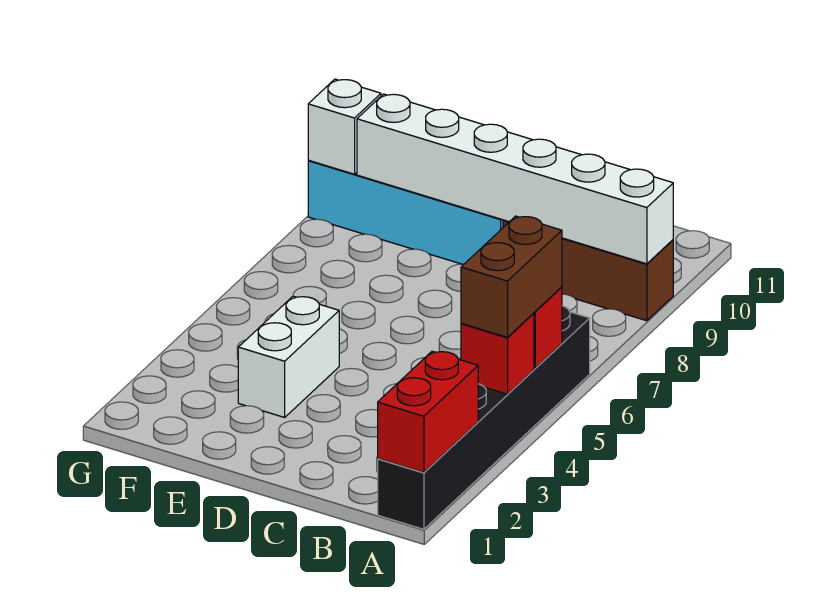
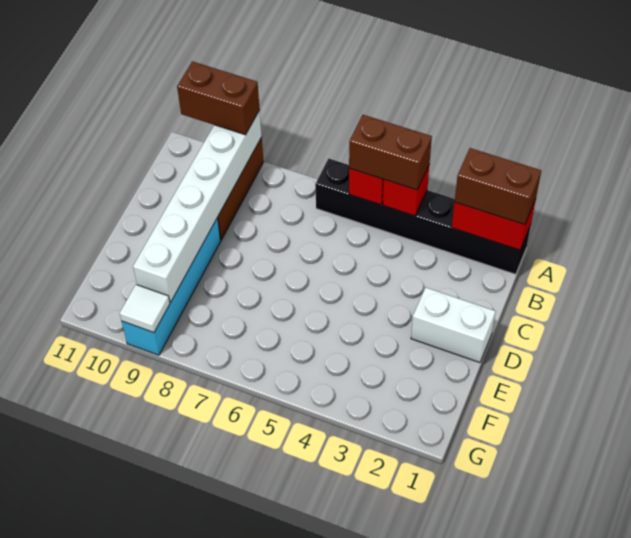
none -> brown 1x2 brick [455,148,541,225]
none -> brown 1x2 brick [177,61,260,135]
white 1x2 brick [238,296,339,417] -> white 1x2 brick moved to [411,288,496,363]
white 1x1 brick [308,79,381,174] -> white 1x1 tile [120,285,170,333]

